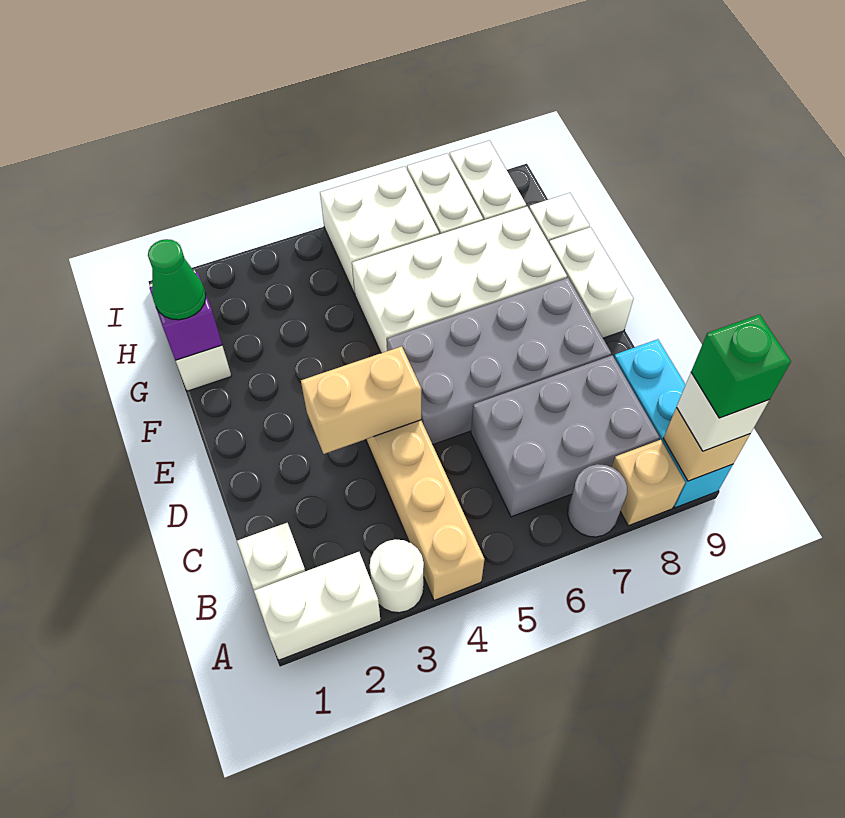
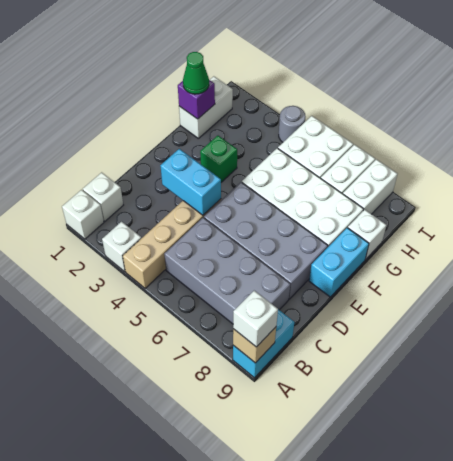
white 1x2 brick [254,552,381,660] -> white 1x1 brick [62,190,104,239]
white 1x1 round brick [370,539,424,613] -> white 1x1 brick [102,222,141,272]
grey 1x1 round brick [568,464,627,537] -> grey 1x1 round brick moved to [279,106,306,142]
tan 1x1 brick [612,440,685,526] -> none
cyan 1x3 brick [614,339,733,508] -> cyan 1x2 brick [233,310,294,378]
green 1x1 brick [691,314,791,418] -> green 1x1 brick moved to [200,136,237,182]
grey 2x3 brick [471,355,660,517] -> grey 2x4 brick [164,218,290,324]
tan 1x2 brick [301,346,421,454] -> cyan 1x2 brick [160,149,221,215]
white 1x2 brick [549,227,634,338] -> cyan 1x2 brick [309,228,369,297]

